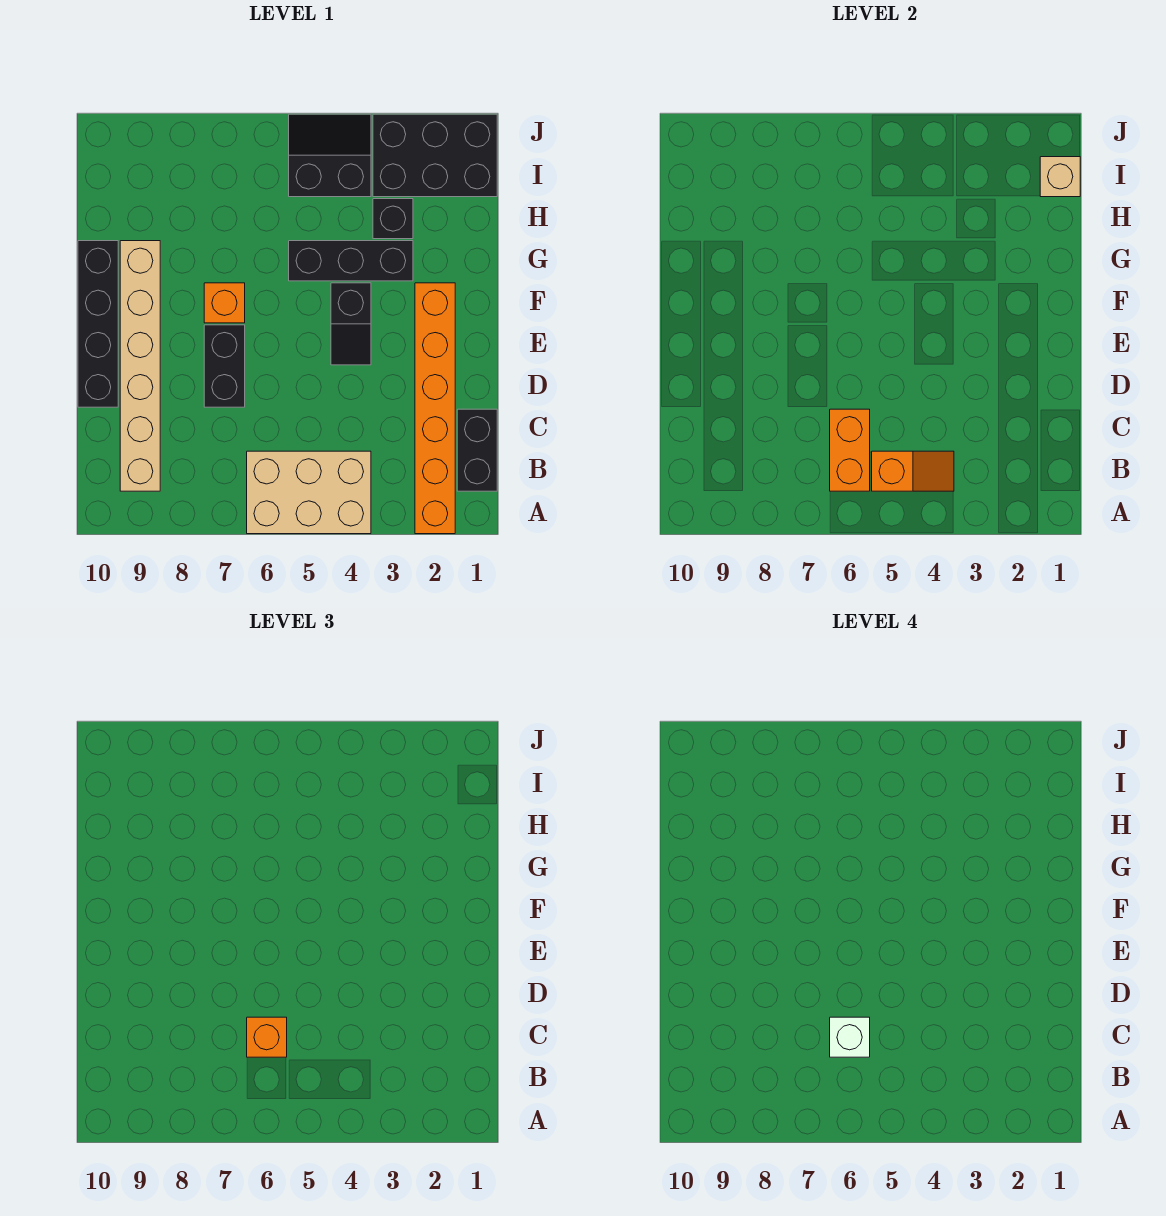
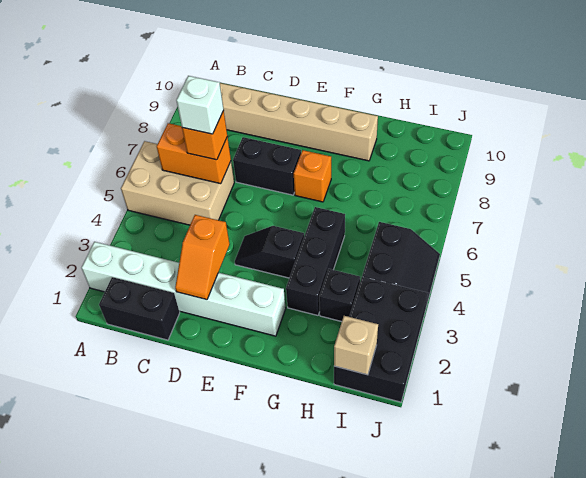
orange 1x6 brick [415,283,455,534] -> white 1x6 brick [81,242,286,336]
tan 2x3 brick [247,451,371,534] -> tan 2x3 brick turned to [121,141,234,225]
orange 1x2 slope [872,451,954,491] -> orange 1x2 slope moved to [175,215,230,300]
black 1x4 brick [78,241,118,407] -> none

